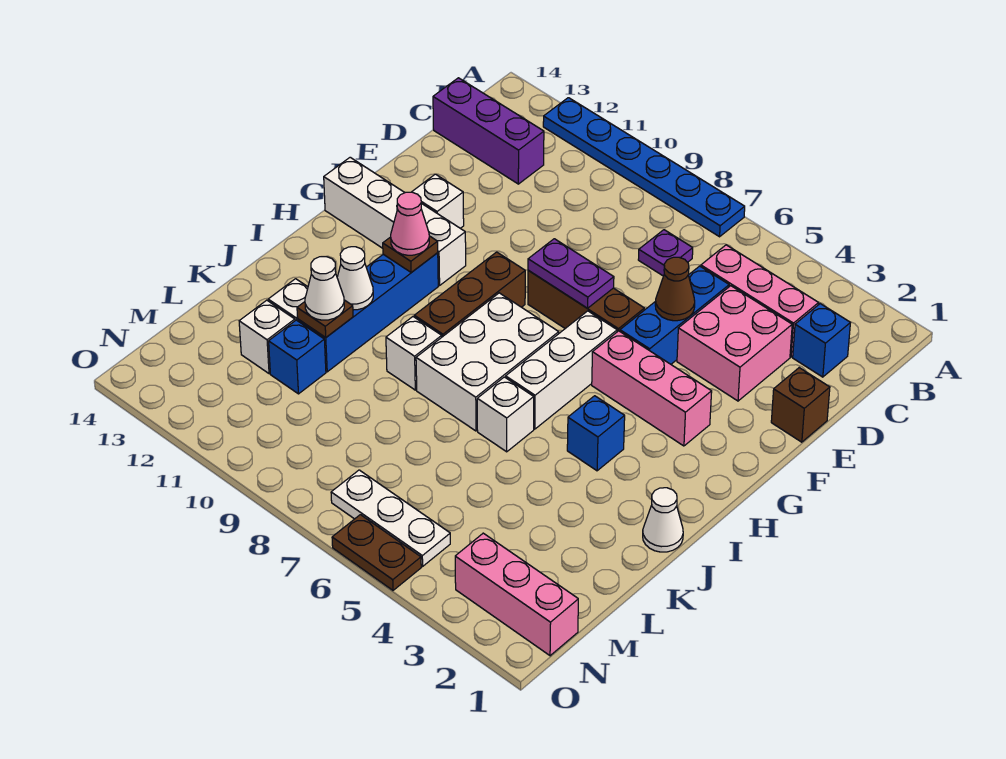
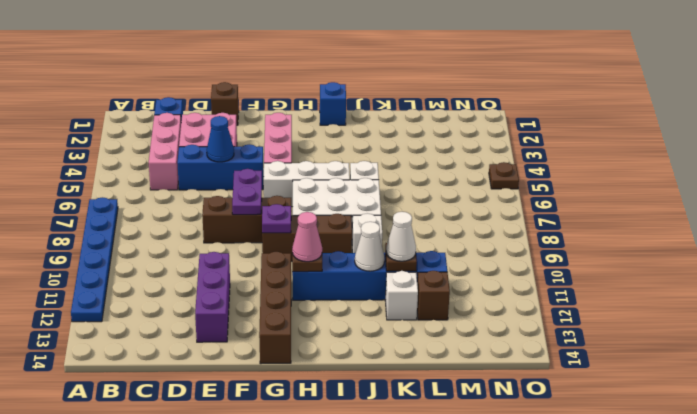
purple 1x1 plate [638,230,693,276] -> purple 1x1 plate moved to [262,204,291,233]
purple 1x3 brick [433,78,544,184] -> purple 1x3 brick moved to [195,252,230,342]
brown 1x1 cone [655,257,695,321] -> blue 1x1 cone [207,116,234,162]
brown 1x3 brick [528,270,644,332] -> brown 1x3 brick turned to [202,196,291,243]
white 1x1 brick [412,174,464,228] -> none
white 1x4 brick [324,157,466,285] -> brown 1x4 brick [259,252,291,364]
blue 1x1 brick [567,396,625,471] -> blue 1x1 brick moved to [320,82,346,125]
white 1x1 cone [643,488,683,552] -> none
white 1x1 brick [239,300,295,374] -> brown 1x1 brick [417,271,450,320]
pink 1x3 brick [455,533,578,656] -> none
white 1x3 plate [331,470,450,566] -> none
brown 1x2 plate [332,515,421,590] -> brown 1x1 plate [489,162,519,189]

